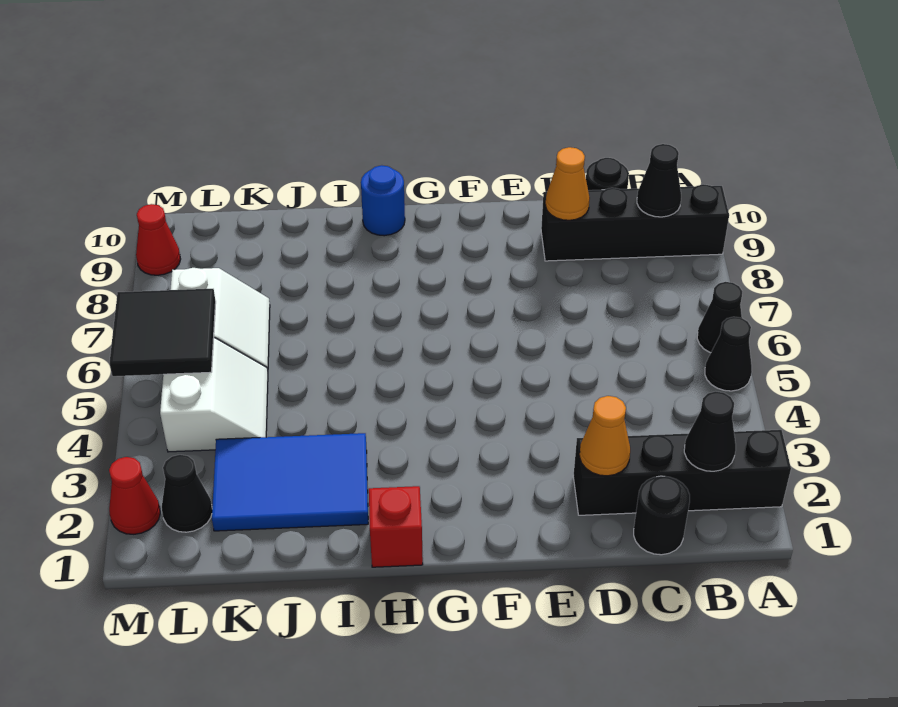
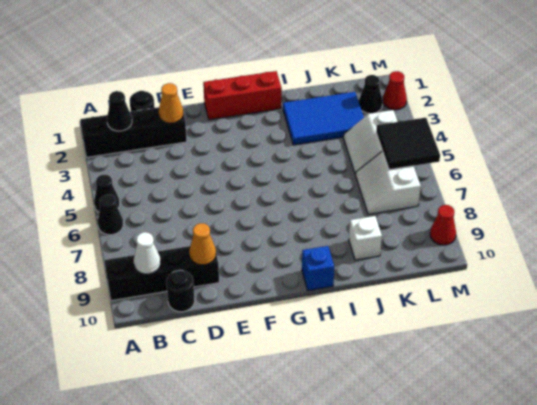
black 1x1 cone [637,144,681,217] -> white 1x1 cone [134,232,161,274]
red 1x1 brick [369,486,423,567] -> red 1x3 brick [203,71,282,120]
blue 1x1 round brick [361,165,405,236] -> blue 1x1 brick [302,246,334,291]
none -> white 1x1 brick [349,216,382,260]

